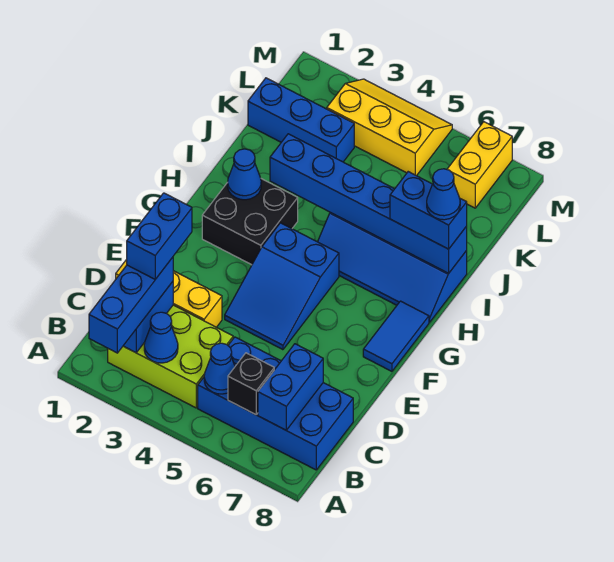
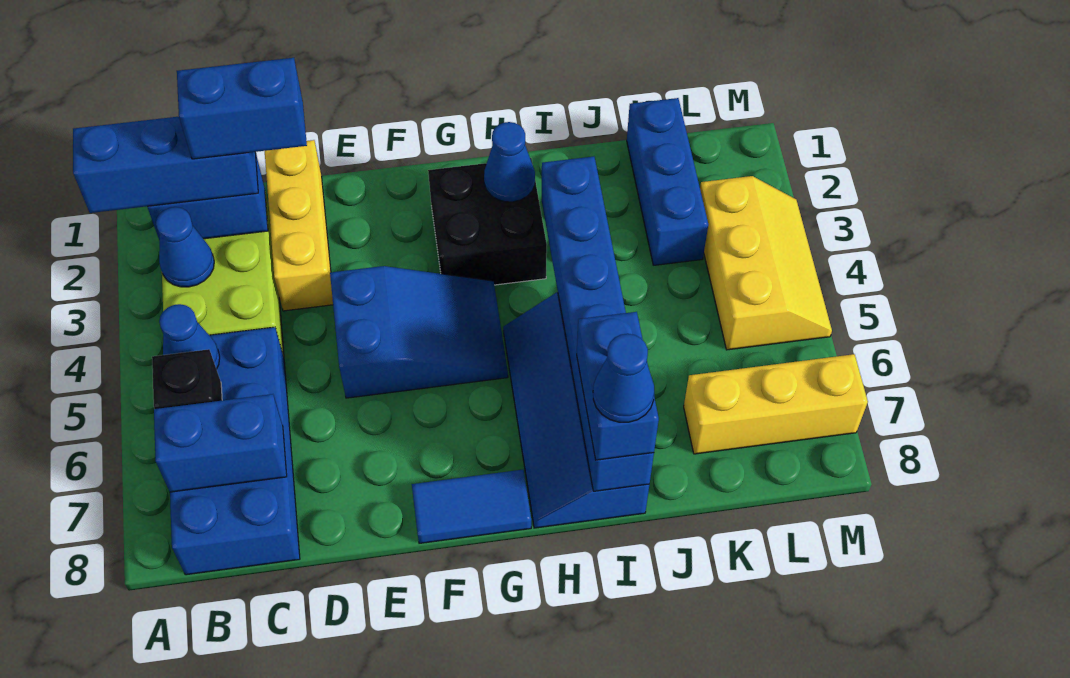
blue 2x3 slope [225,223,339,350] -> blue 2x3 slope turned to [330,266,508,398]
yellow 1x2 brick [447,122,512,208] -> yellow 1x3 brick [684,354,868,454]

